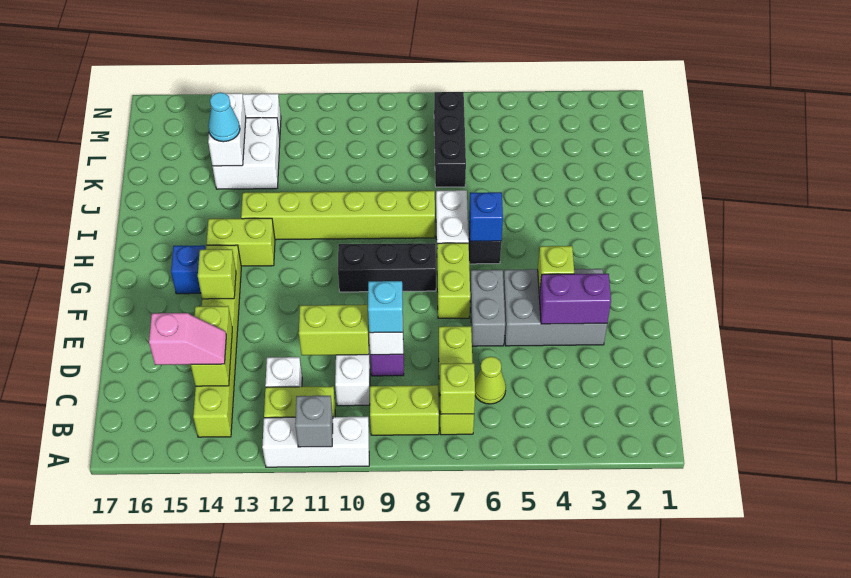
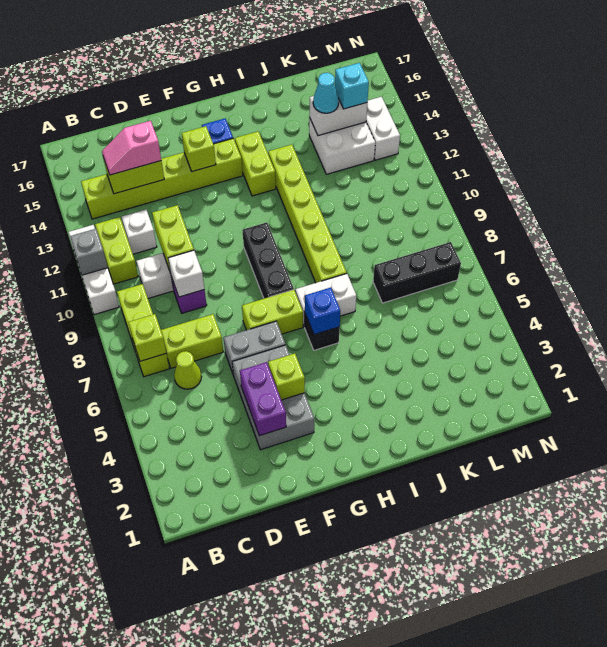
pink 1x2 slope [149,313,226,365] -> pink 1x2 slope turned to [102,121,161,175]
cyan 1x1 brick [368,281,403,333] -> cyan 1x1 brick moved to [335,63,369,109]

